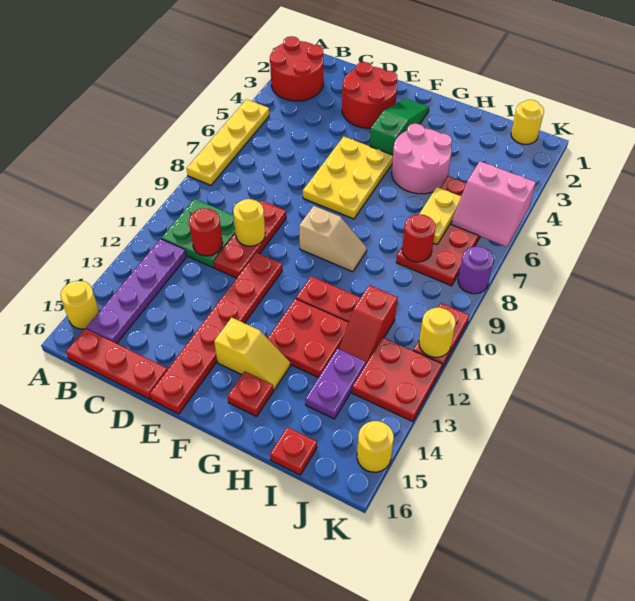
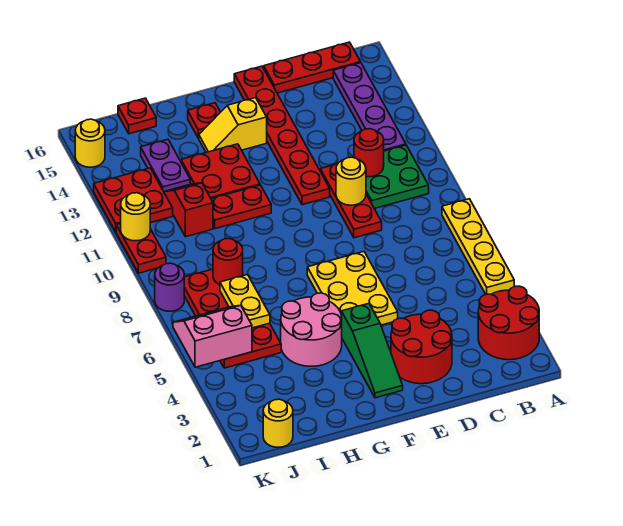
yellow 1x1 round brick [60,281,99,329] -> none
tan 1x2 slope [299,206,367,272] -> none

